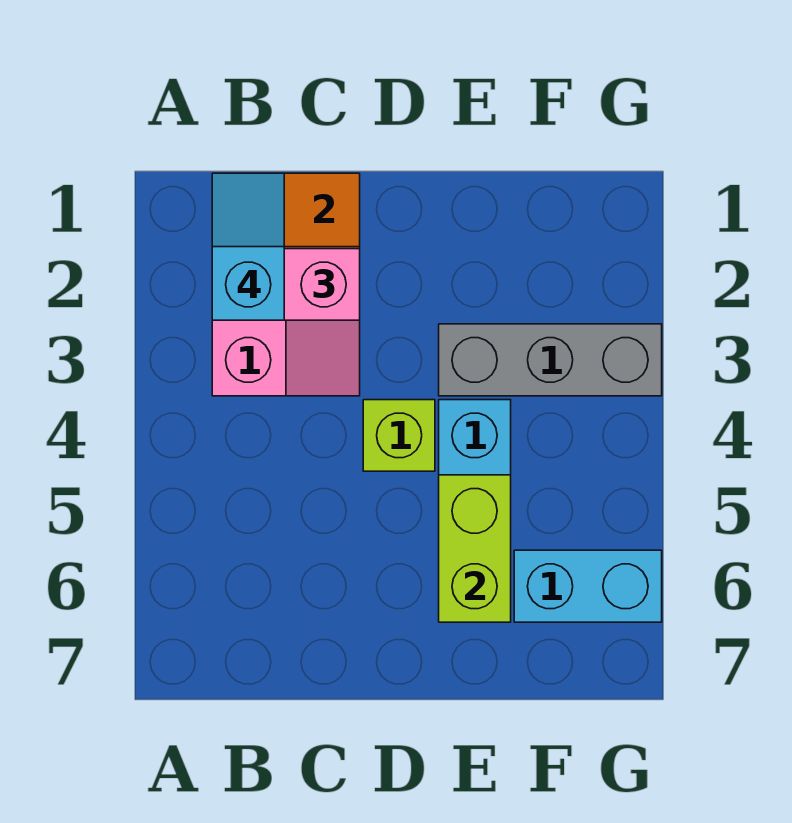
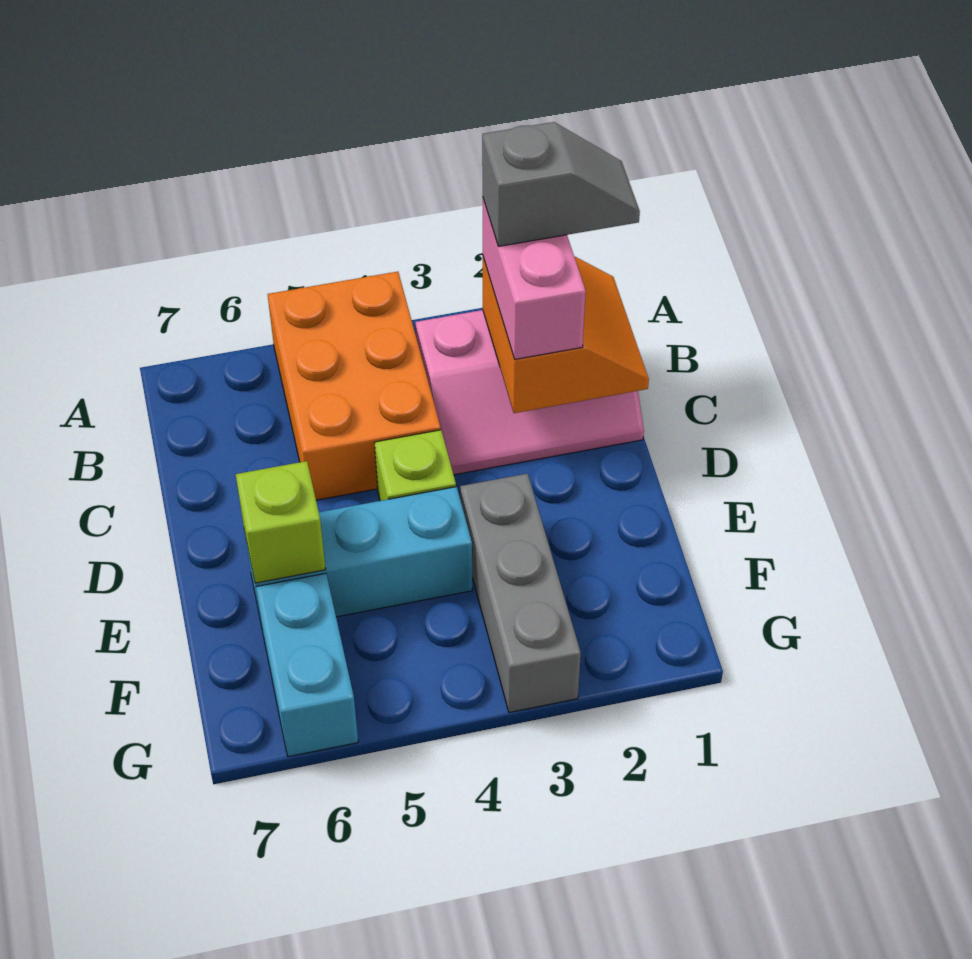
none -> orange 2x3 brick [267,272,441,500]
cyan 1x2 slope [212,173,284,320] -> grey 1x2 slope [482,122,640,246]
lime 1x2 brick [439,475,511,622] -> lime 1x1 brick [236,461,326,583]

